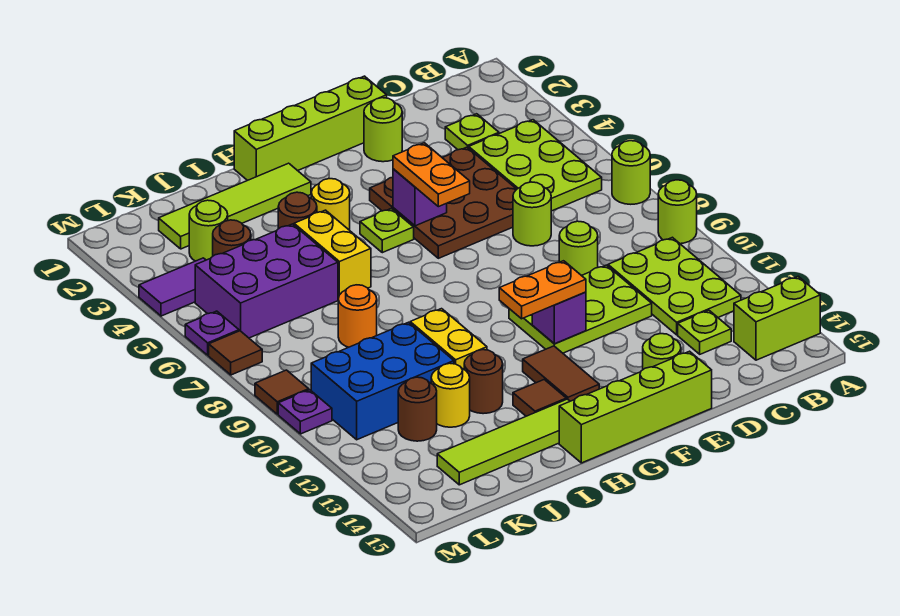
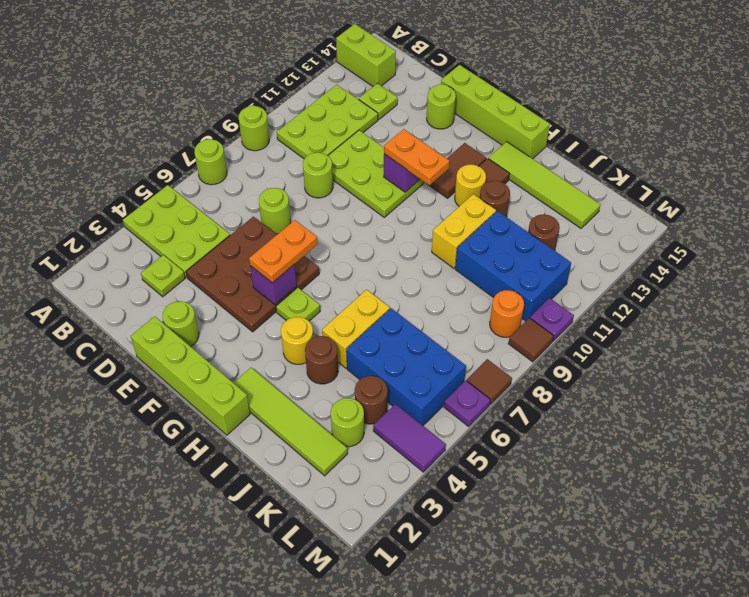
lime 2x3 plate [469,120,602,211] -> lime 2x3 plate turned to [123,185,230,277]
purple 2x3 brick [195,224,338,338] -> blue 2x3 brick [346,308,466,426]
orange 1x1 round brick [338,285,377,347] -> orange 1x1 round brick moved to [490,290,524,337]
yellow 1x1 round brick [431,363,470,427] -> yellow 1x1 round brick moved to [455,165,486,206]

